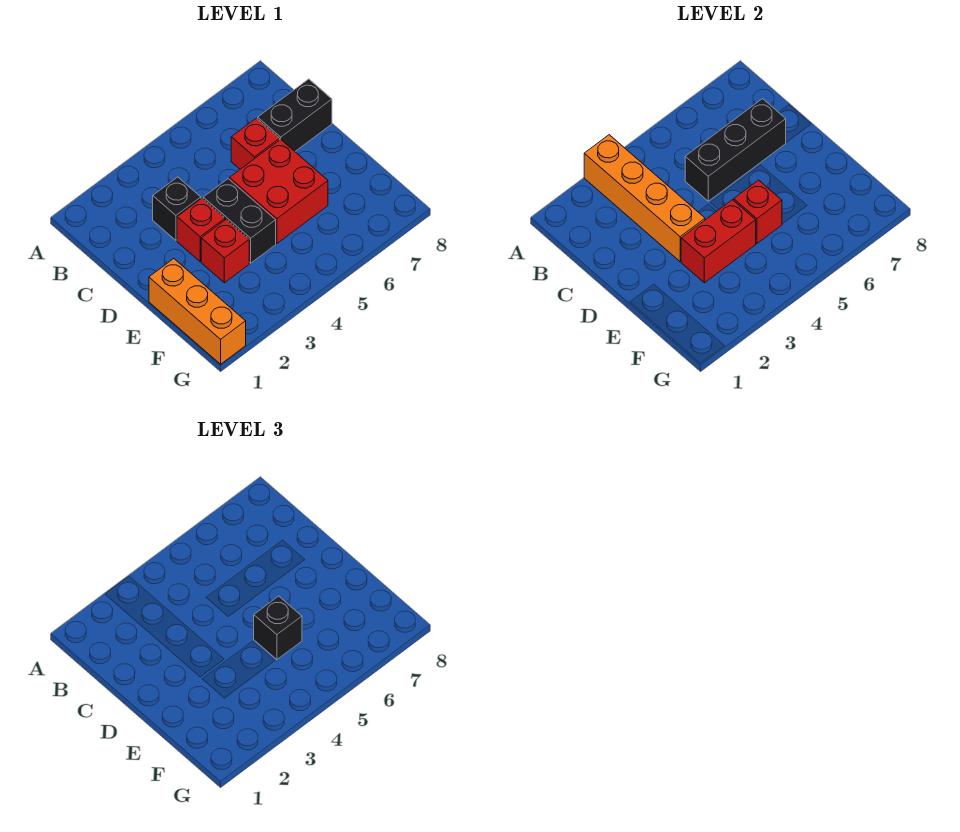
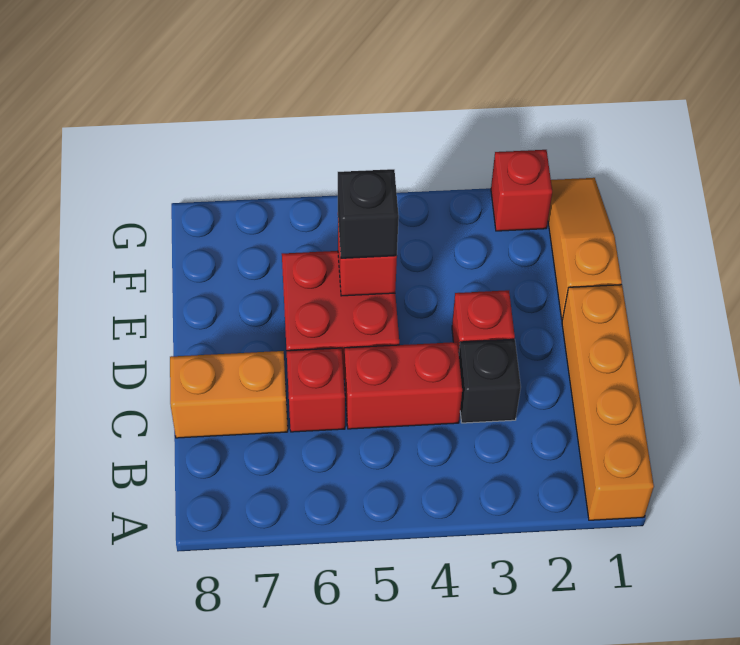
orange 1x4 brick [584,135,705,262] -> orange 1x4 brick moved to [562,285,654,520]
black 1x3 brick [685,99,786,201] -> none
black 1x2 brick [258,79,332,151] -> orange 1x2 brick [170,351,288,438]
black 1x2 brick [203,179,276,263] -> none
orange 1x3 brick [149,259,246,364] -> orange 1x3 slope [548,178,622,319]
red 1x1 brick [201,219,249,283] -> red 1x1 brick moved to [491,150,552,231]
red 1x2 brick [681,200,756,283] -> red 1x2 brick moved to [345,342,462,429]

